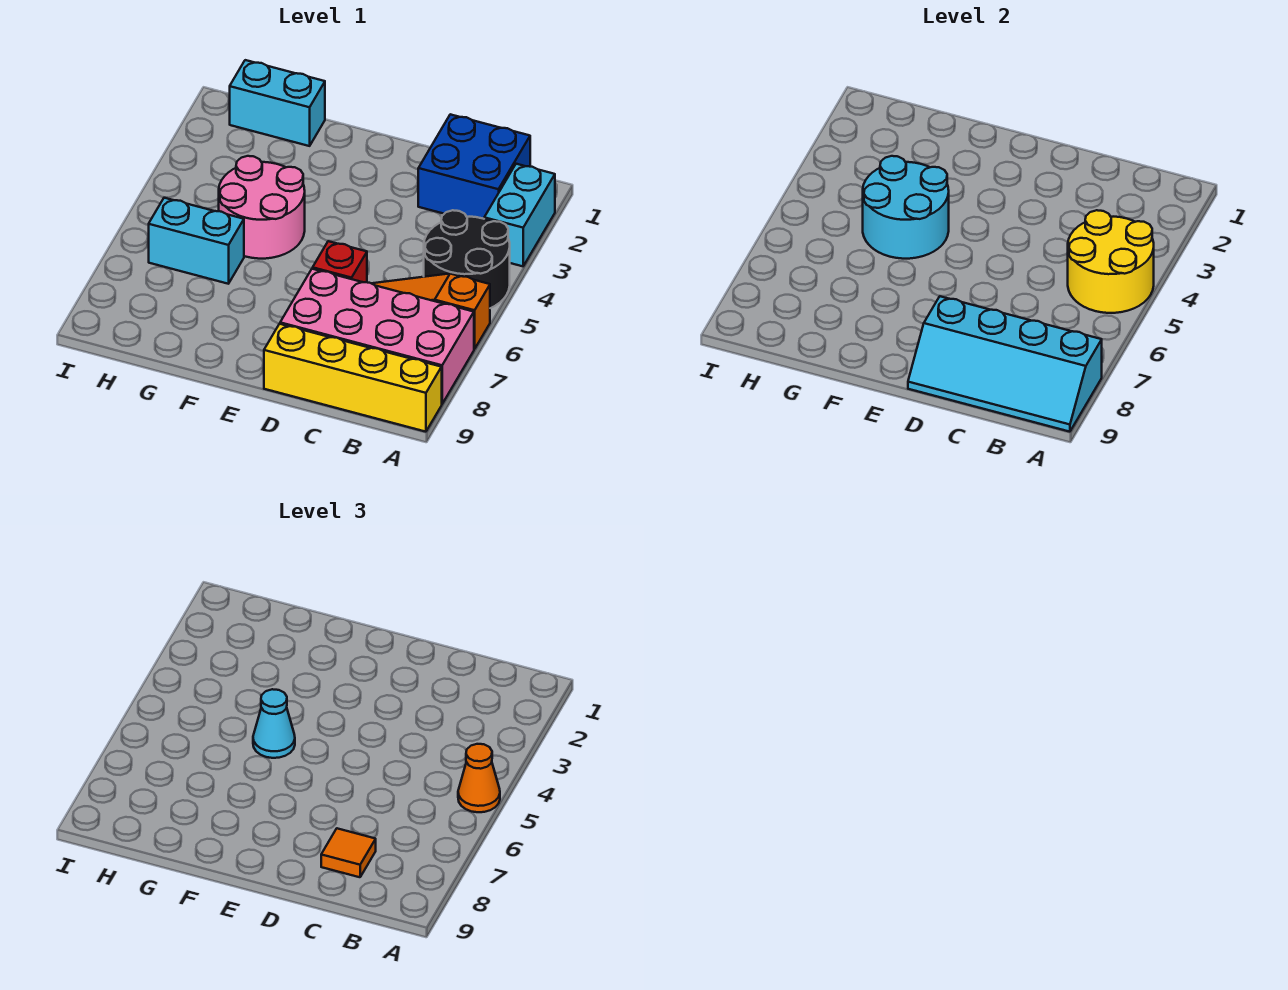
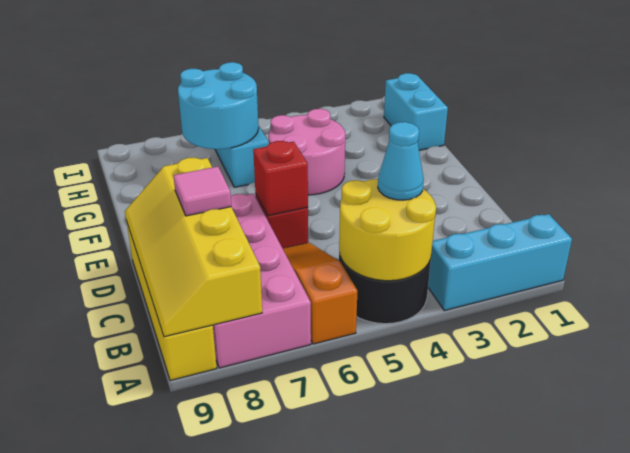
cyan 1x2 brick [484,164,555,266] -> cyan 1x3 brick [428,214,572,311]
orange 1x1 cone [458,744,500,812] -> none
cyan 2x4 slope [908,296,1102,432] -> yellow 2x4 slope [125,158,262,337]
blue 2x2 brick [418,114,530,219] -> none
orange 1x1 tile [321,828,376,877] -> pink 1x1 tile [173,166,231,216]
none -> red 1x1 brick [253,141,308,216]
cyan 2x2 round brick [863,156,949,259] -> cyan 2x2 round brick moved to [178,62,259,149]
cyan 1x1 cone [253,689,295,758] -> cyan 1x1 cone moved to [378,122,424,200]

